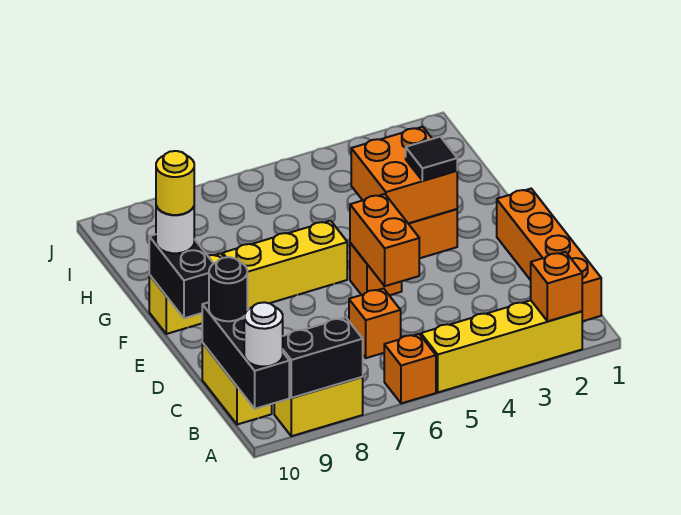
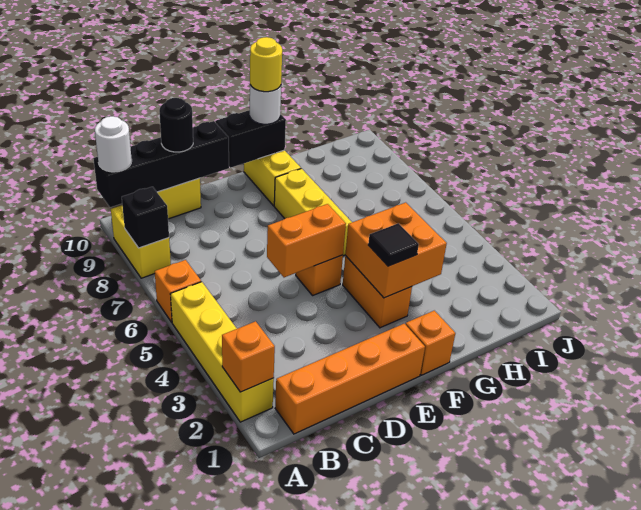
black 1x2 brick [283,317,363,398] -> black 1x1 brick [122,187,169,248]
black 1x3 brick [202,302,289,409] -> black 1x4 brick [93,121,229,207]
orange 1x1 brick [349,289,401,358] -> orange 1x1 brick moved to [406,311,455,375]

